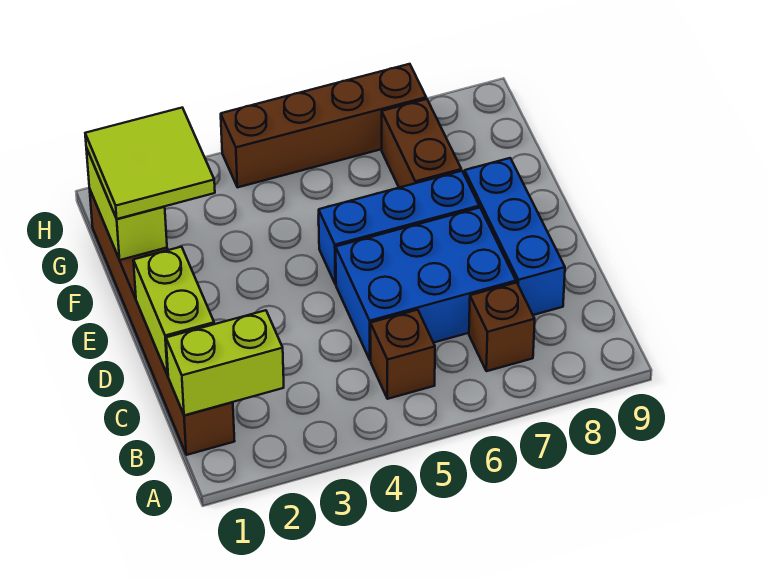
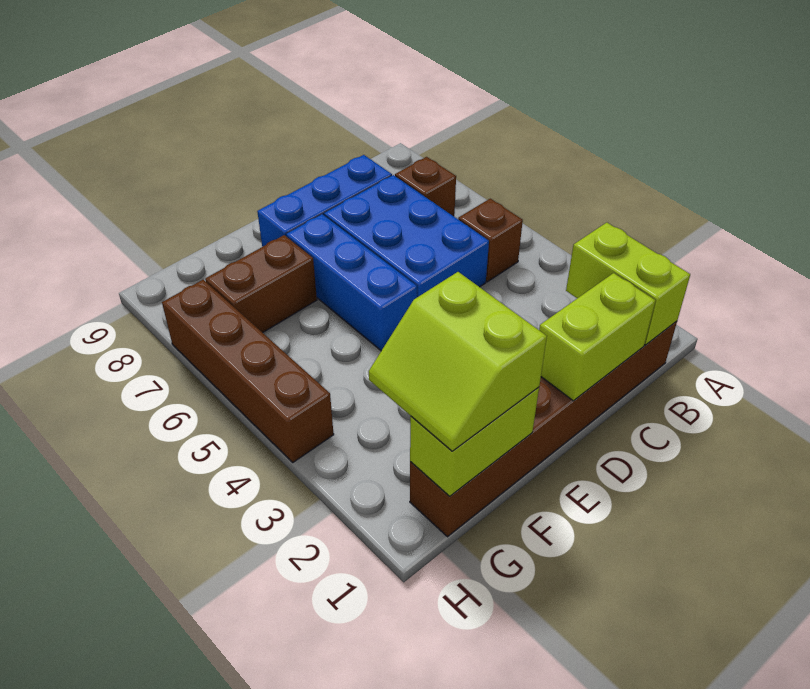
lime 2x2 tile [85,108,215,219] -> lime 2x2 slope [369,272,547,451]

